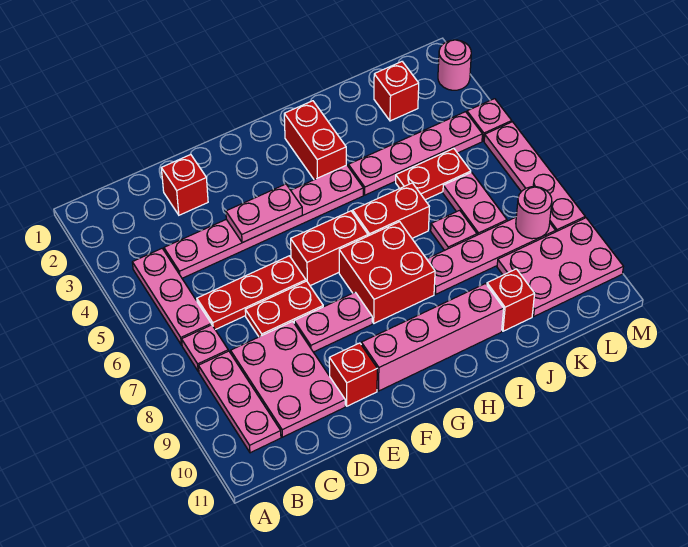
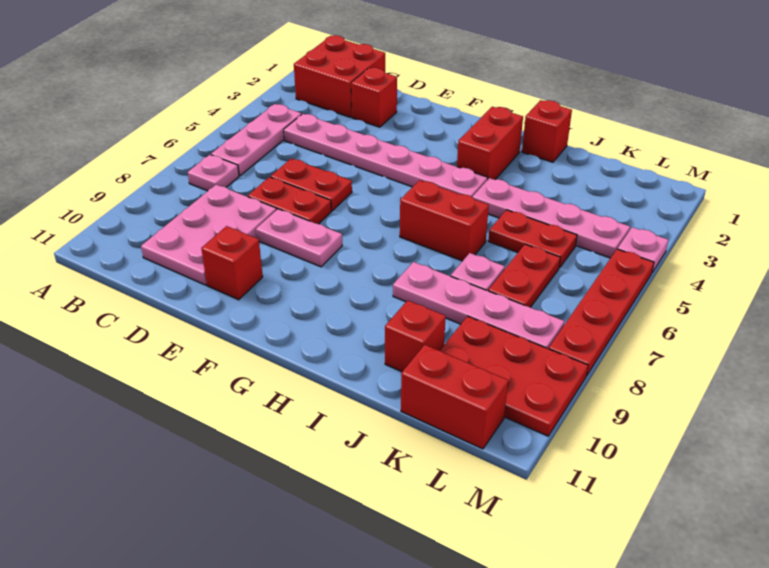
pink 1x3 plate [199,351,281,453] -> none
red 1x3 plate [197,256,306,330] -> red 1x2 plate [270,159,352,211]
pink 1x2 plate [226,184,302,243] -> none
red 1x2 brick [291,211,368,286] -> red 1x2 brick moved to [401,345,508,449]
pink 1x4 brick [361,284,504,391] -> none
red 2x2 brick [339,222,435,323] -> red 2x2 brick moved to [294,35,385,117]
red 1x1 brick [374,62,419,121] -> red 1x1 brick moved to [522,100,572,162]
pink 1x2 plate [443,172,507,235] -> red 1x2 plate [488,244,560,307]
pink 2x3 plate [497,218,623,316] -> red 2x3 plate [440,316,588,436]
pink 1x1 round brick [516,187,552,239] -> none
pink 1x1 round brick [438,40,471,90] -> none
pink 1x4 plate [484,122,585,232] -> red 1x4 plate [549,249,654,376]

